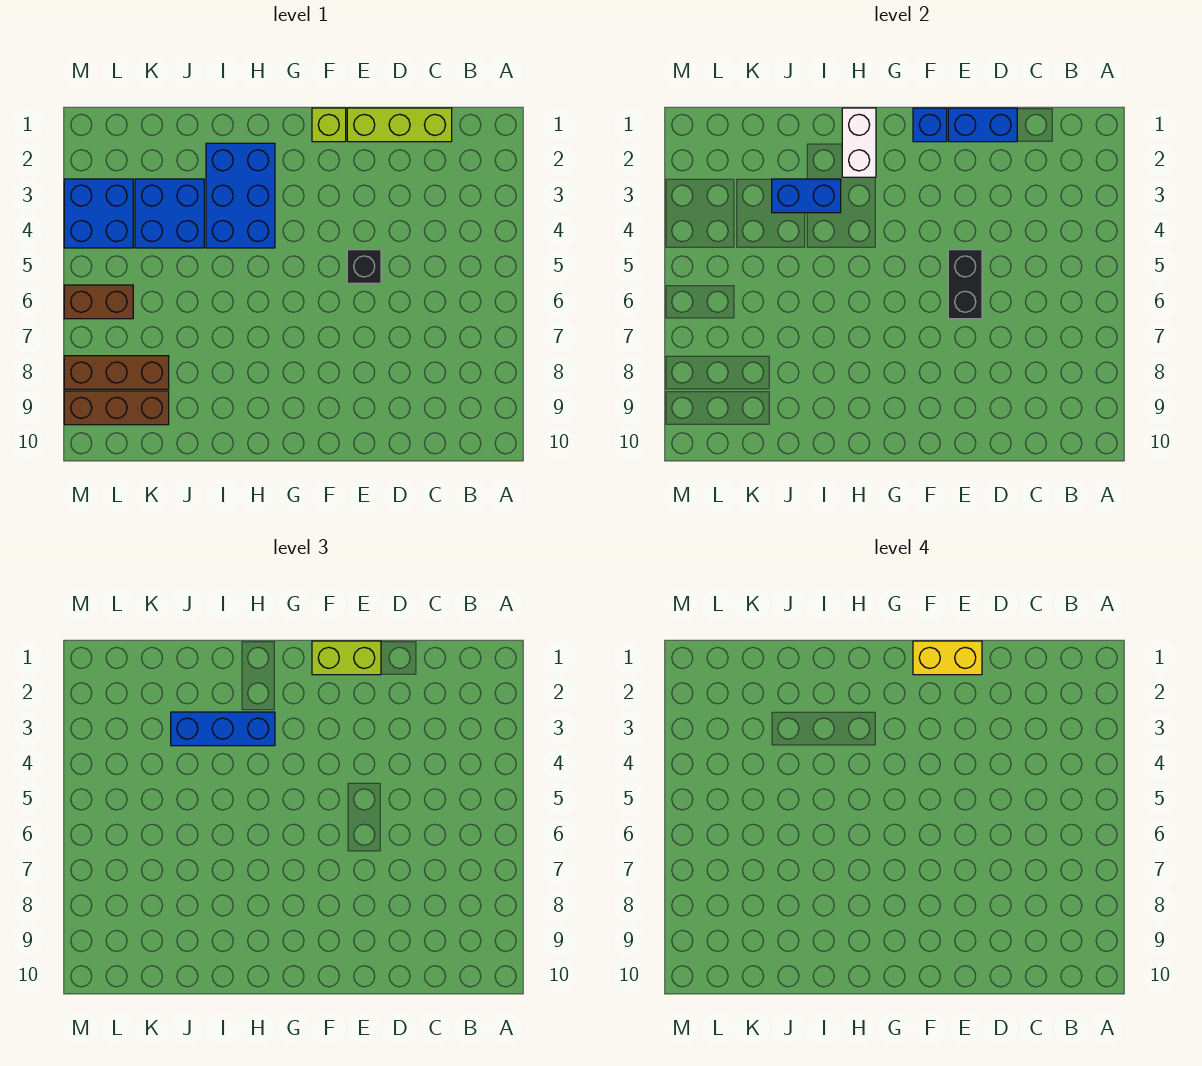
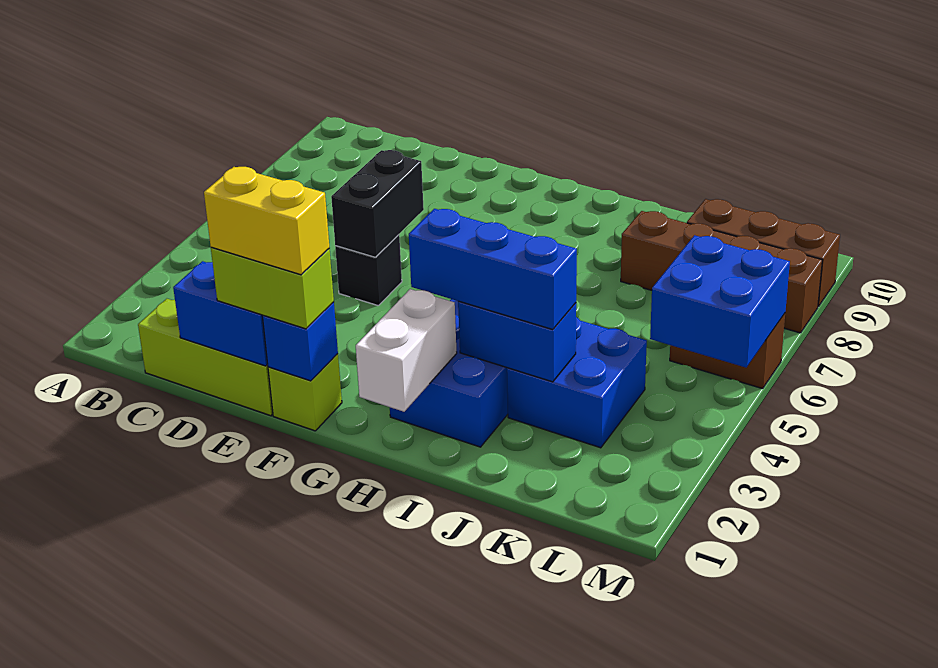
brown 1x3 brick [64,356,169,389] -> brown 1x4 brick [621,211,822,333]
blue 2x2 brick [64,179,133,248] -> blue 2x2 brick moved to [650,235,790,367]

